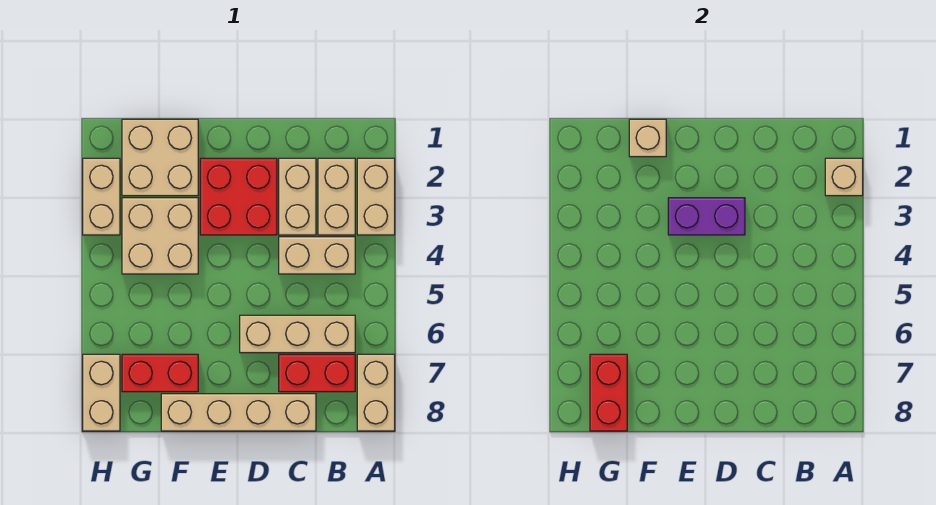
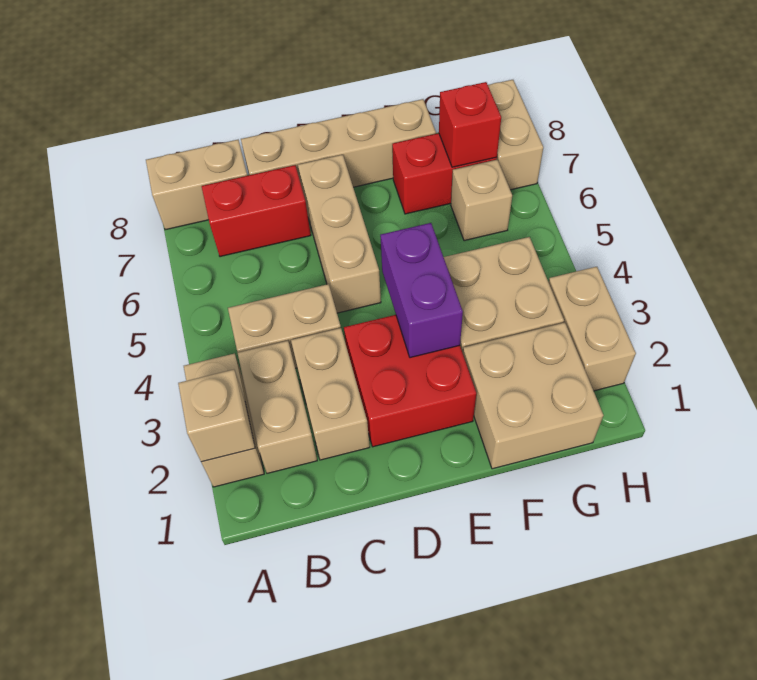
tan 1x2 brick [357,354,395,431] -> tan 1x2 brick turned to [146,140,247,230]
tan 1x3 brick [240,315,355,353] -> tan 1x3 brick turned to [298,155,381,313]
purple 1x2 brick [668,198,745,235] -> purple 1x2 brick turned to [380,223,463,358]
tan 1x1 brick [629,119,666,157] -> tan 1x1 brick moved to [451,160,512,241]
red 1x2 brick [590,354,627,431] -> red 1x1 brick [439,82,501,167]

